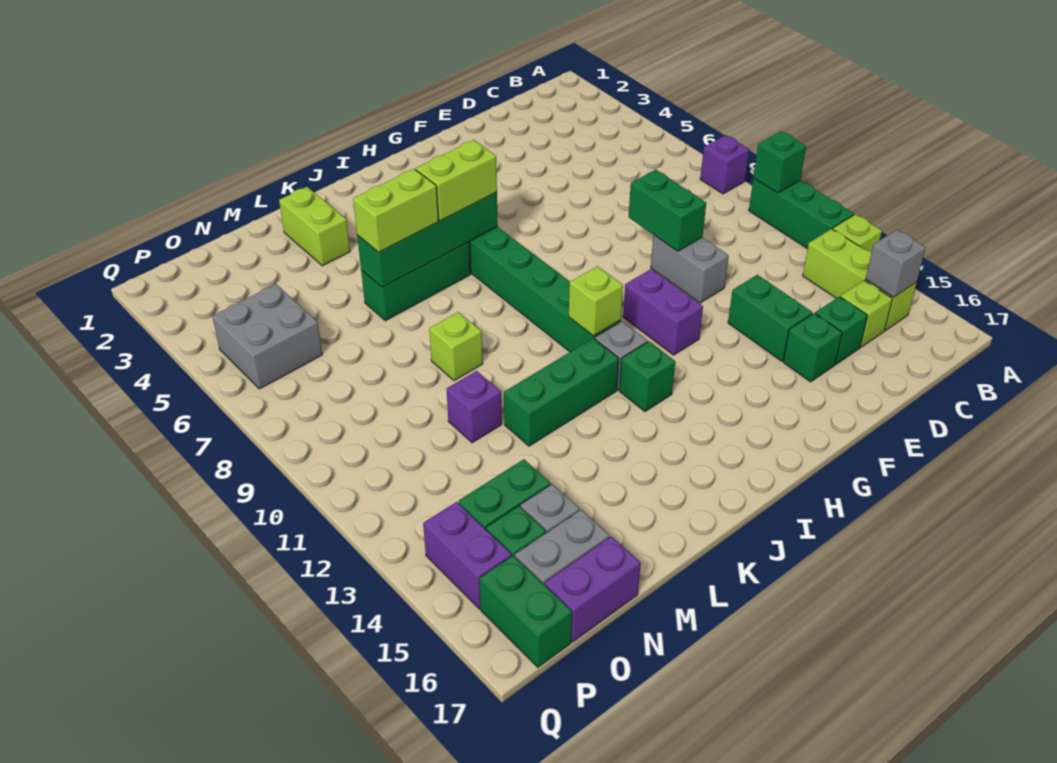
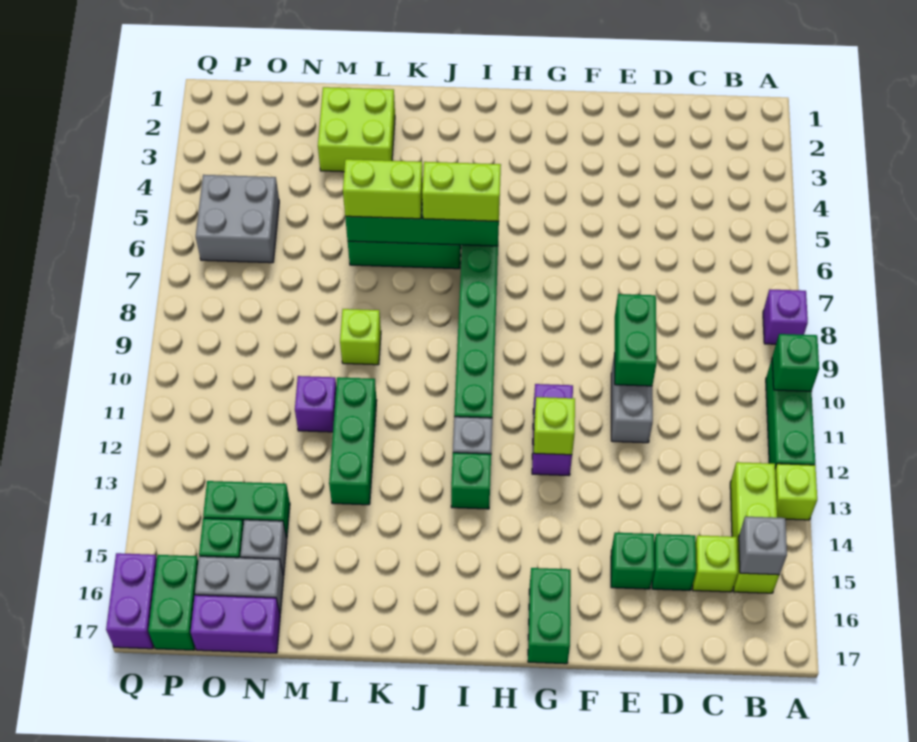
green 1x2 brick [728,275,812,361] -> green 1x2 brick moved to [528,568,571,664]
lime 1x1 brick [569,266,623,336] -> lime 1x1 brick moved to [534,397,575,455]
green 1x3 brick [504,338,619,446] -> green 1x3 brick turned to [329,377,377,505]
lime 1x2 brick [279,187,350,266] -> lime 2x2 brick [318,87,395,172]
purple 1x2 brick [423,502,512,609] -> purple 1x2 brick moved to [106,553,157,649]

